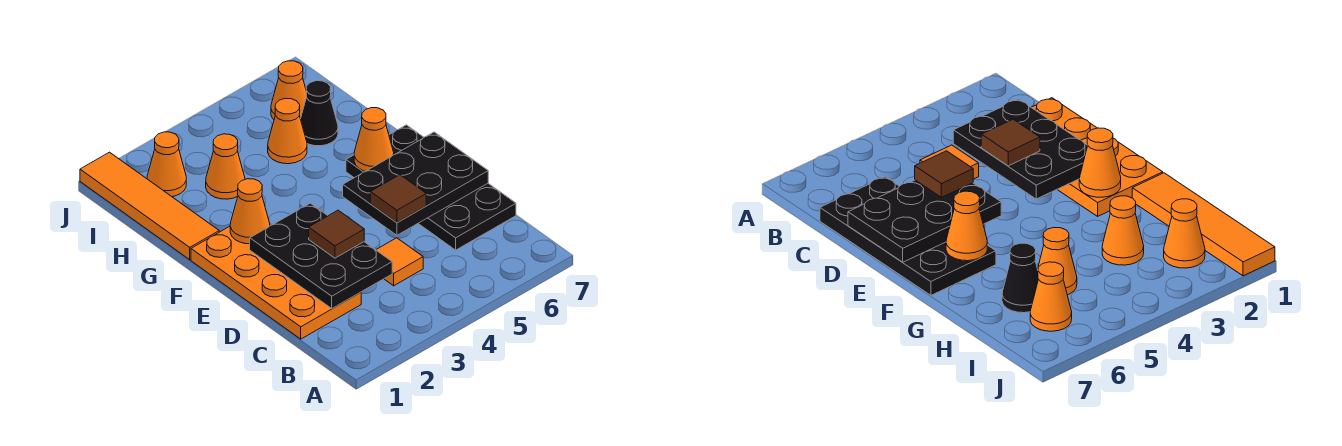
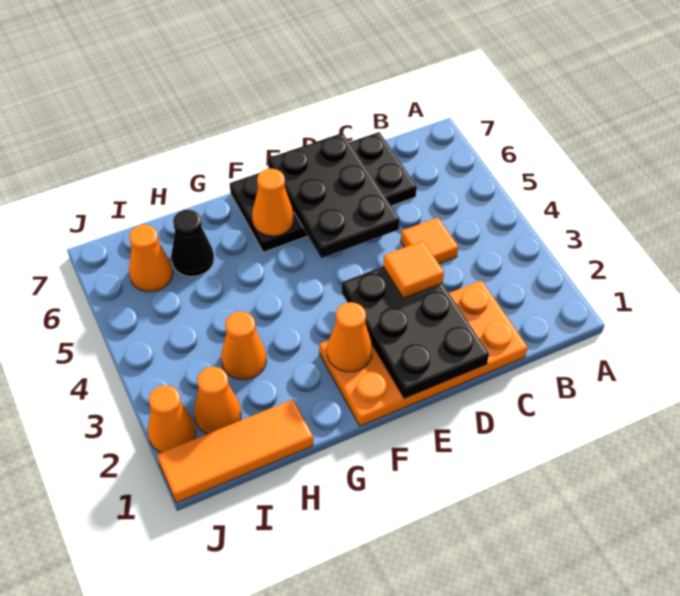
black 2x3 plate [250,203,392,308] -> black 2x3 plate turned to [342,267,489,398]
brown 1x1 tile [309,210,364,258] -> orange 1x1 tile [383,241,444,298]
brown 1x1 tile [370,175,426,223] -> none
orange 1x4 tile [80,152,219,260] -> orange 1x3 tile [157,399,313,503]
orange 1x1 cone [268,99,307,164] -> orange 1x1 cone moved to [148,385,196,453]

